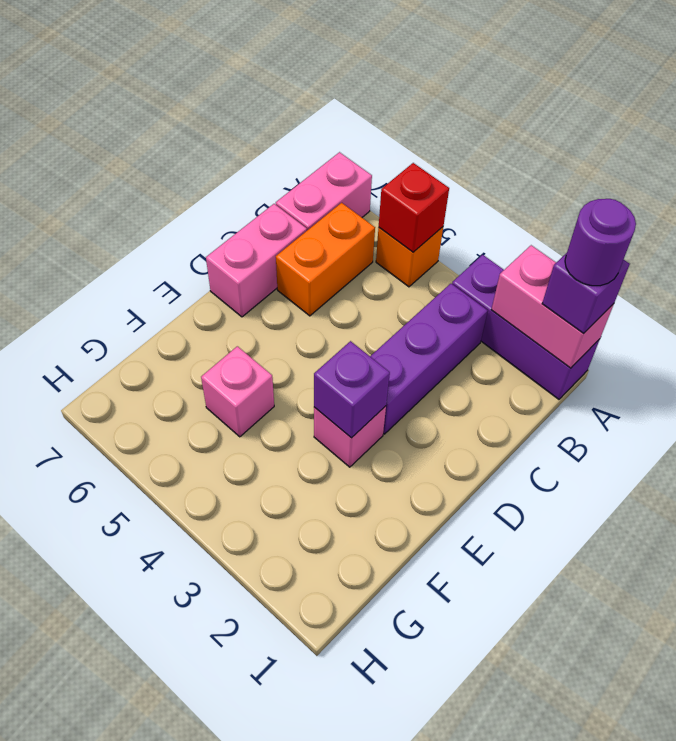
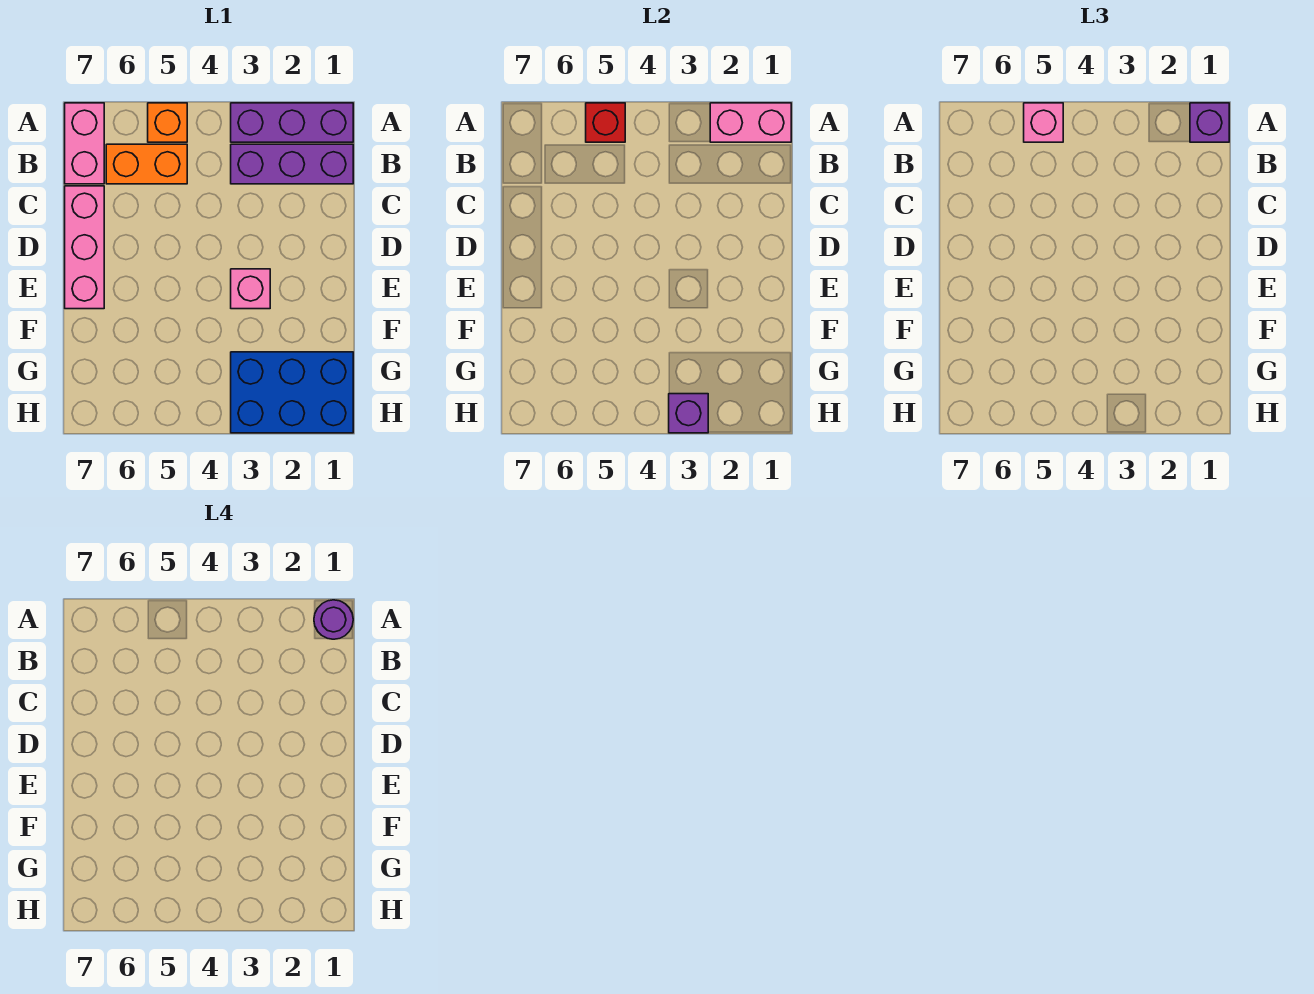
purple 1x3 brick [370,284,488,434] -> purple 1x3 brick turned to [231,144,353,184]
orange 1x2 brick [276,203,375,316] -> orange 1x2 brick turned to [106,144,187,184]
pink 1x2 brick [206,204,307,317] -> pink 1x3 brick [65,186,104,309]
purple 1x1 brick [314,341,390,438] -> purple 1x1 brick moved to [669,394,708,433]
pink 1x1 brick [201,346,274,437] -> pink 1x1 brick moved to [1024,103,1063,142]
none -> blue 2x3 brick [231,352,353,433]

